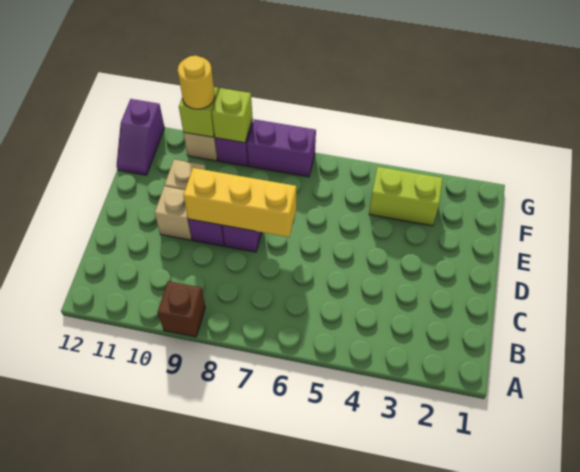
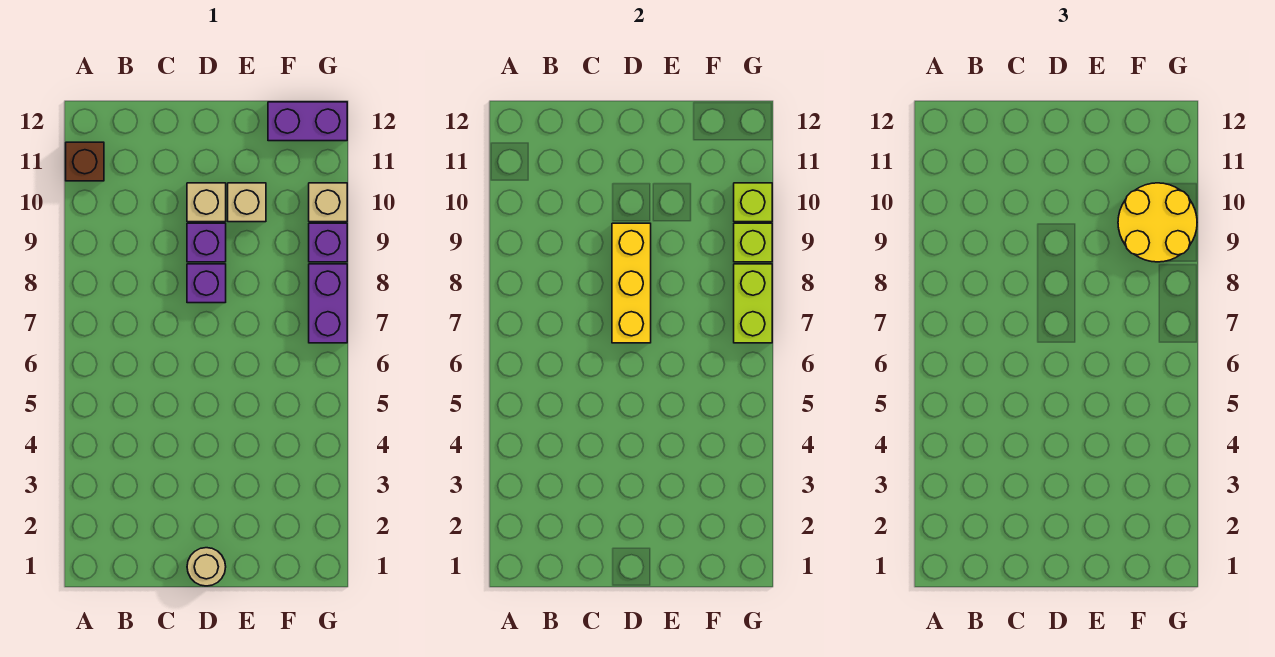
brown 1x1 brick [158,281,205,337] -> brown 1x1 brick moved to [66,142,104,181]
none -> tan 1x1 round brick [187,548,226,586]
lime 1x2 brick [369,167,443,226] -> lime 1x2 brick moved to [734,264,772,343]
purple 1x2 slope [117,99,165,175] -> purple 1x2 brick [268,102,347,141]
yellow 1x1 round brick [178,56,215,109] -> yellow 2x2 round brick [1118,183,1197,262]

